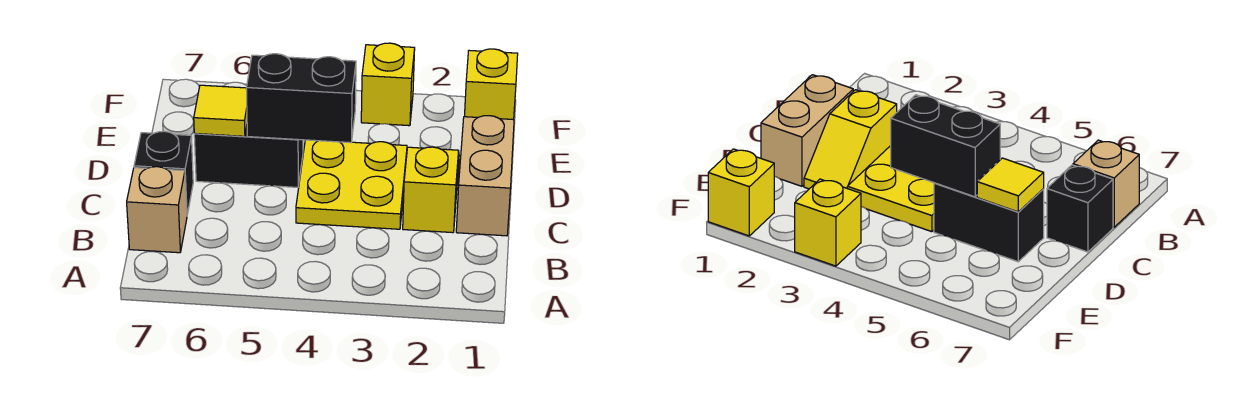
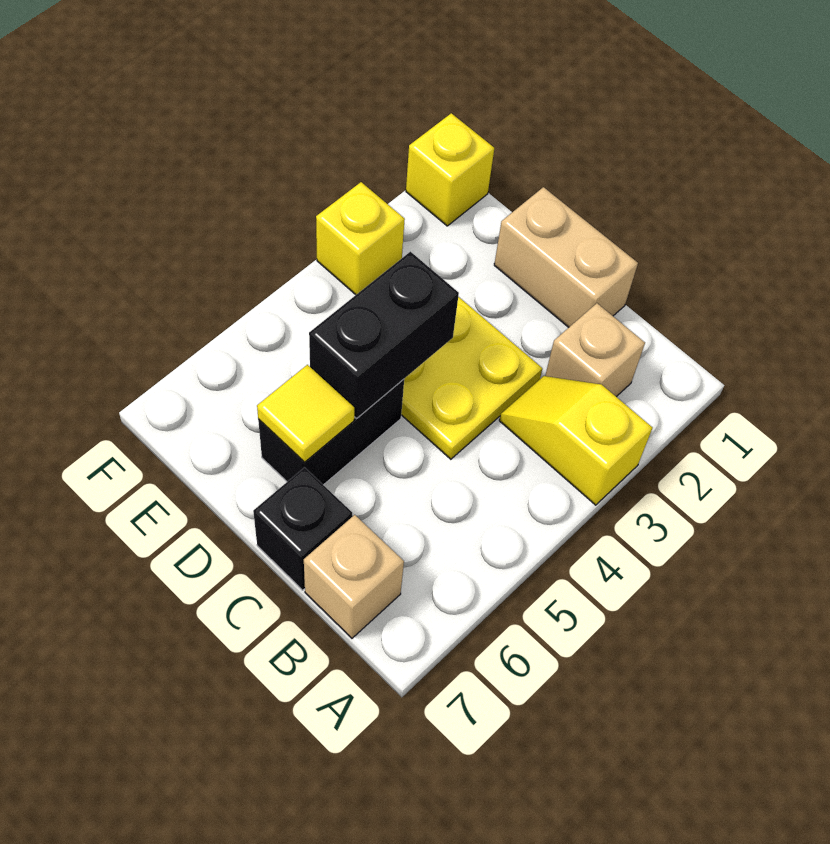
none -> tan 1x1 brick [545,303,645,397]
yellow 1x2 slope [403,147,459,233] -> yellow 1x2 slope moved to [499,376,653,505]

